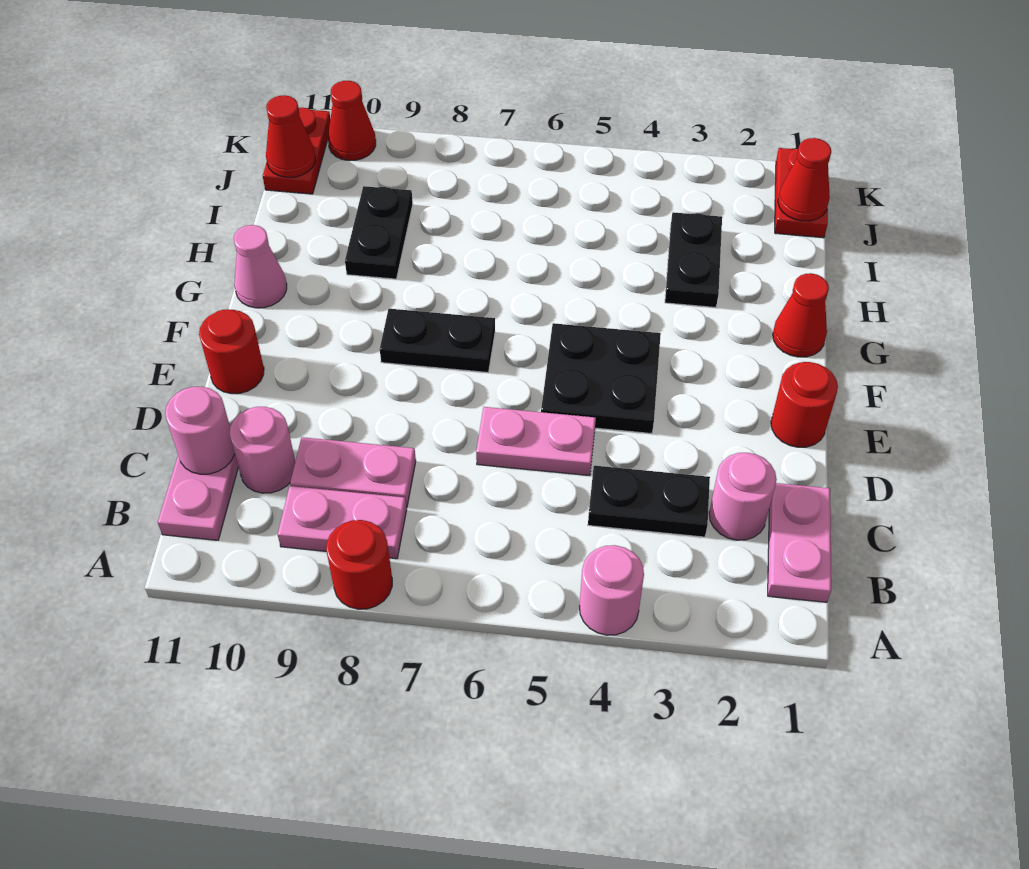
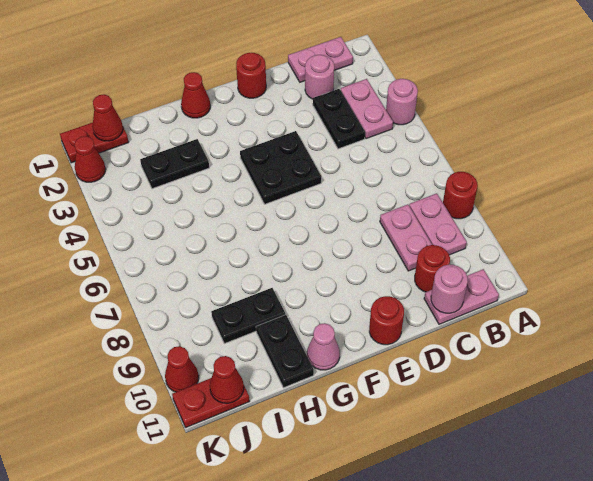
pink 1x1 round brick [230,407,295,493] -> red 1x1 round brick [415,245,450,292]
pink 1x2 plate [476,407,596,476] -> pink 1x2 plate moved to [341,79,393,139]
black 1x2 plate [380,309,495,372] -> black 1x2 plate moved to [256,315,314,388]
none -> red 1x1 cone [75,136,106,182]

